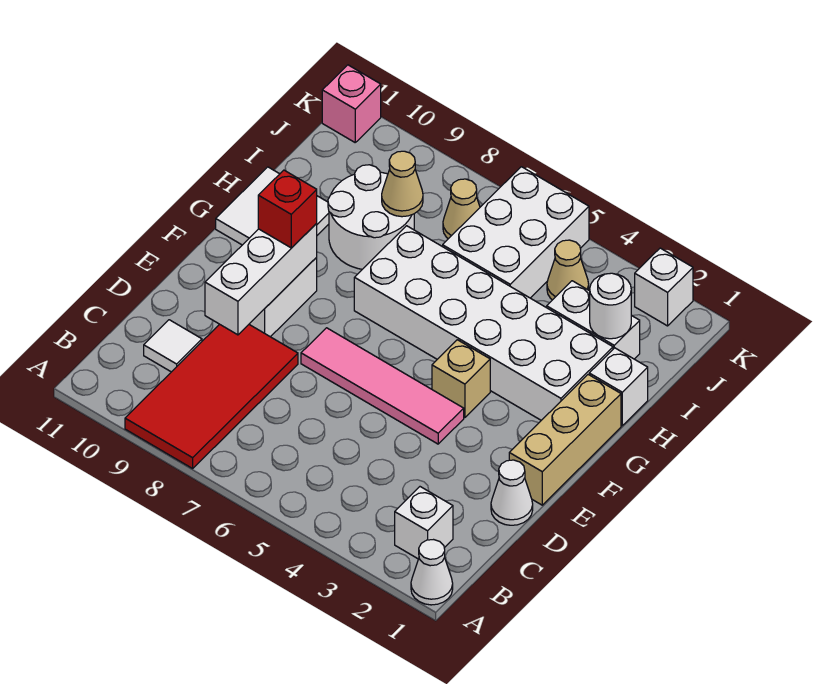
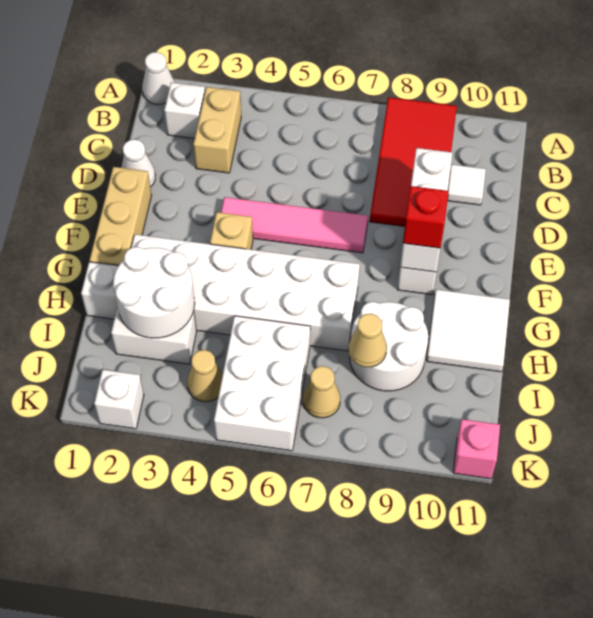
none -> tan 1x2 brick [193,87,241,173]
white 1x1 round brick [590,273,631,339] -> white 2x2 round brick [113,247,195,338]

